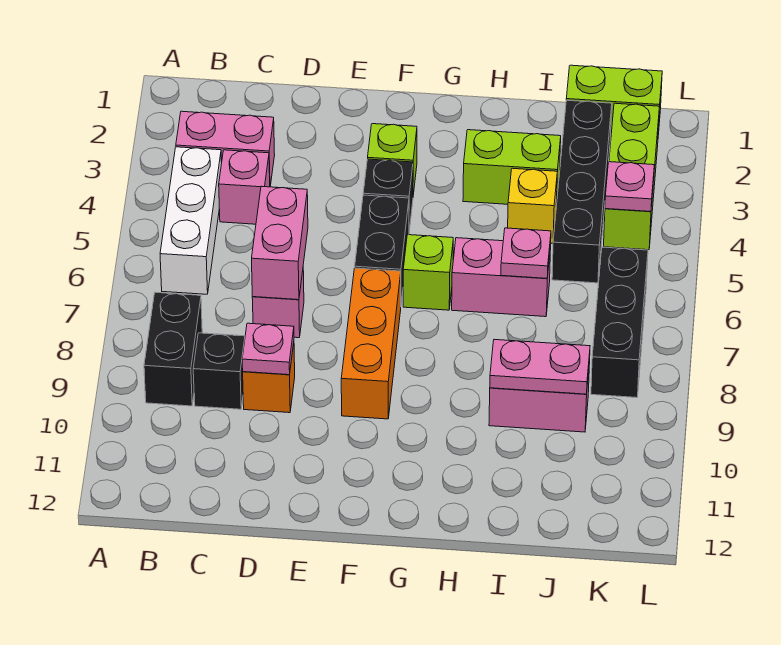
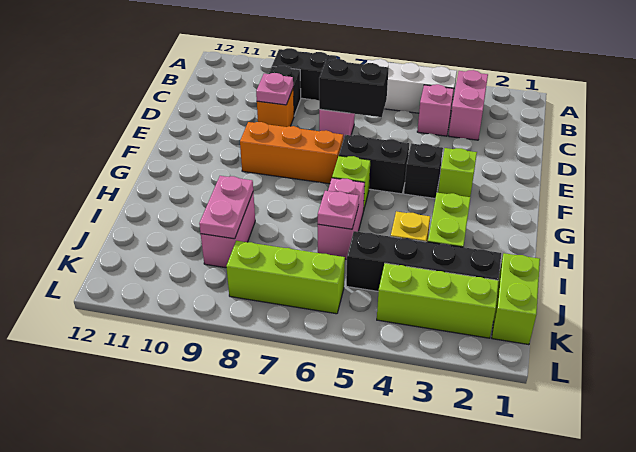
pink 1x2 brick [252,186,308,300] -> black 1x2 brick [319,59,389,117]
pink 1x1 plate [605,162,654,211] -> none
black 1x3 brick [591,247,648,398] -> lime 1x3 brick [226,241,345,314]

